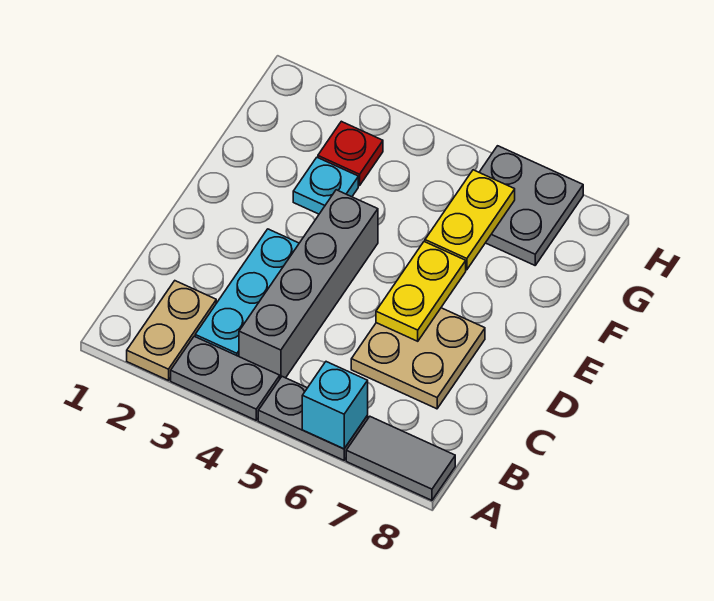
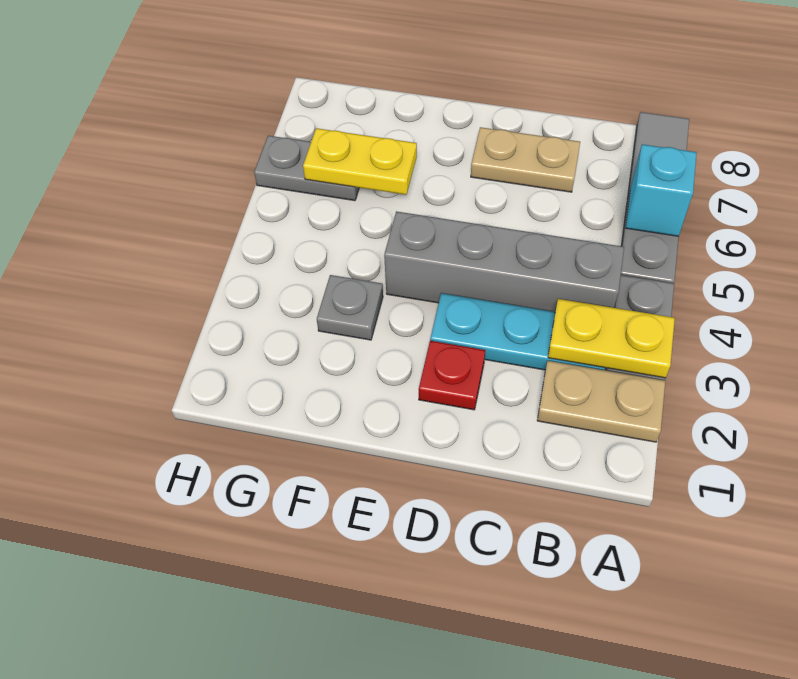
tan 2x2 plate [351,308,485,409] -> tan 1x2 plate [471,127,580,192]
yellow 1x2 plate [376,242,466,341] -> yellow 1x2 plate moved to [548,299,675,378]
cyan 1x1 plate [293,158,358,214] -> grey 1x1 plate [317,275,383,340]
red 1x1 plate [318,121,383,186] -> red 1x1 plate moved to [419,341,485,410]
grey 2x2 plate [479,146,583,265] -> grey 1x2 plate [254,136,359,201]

